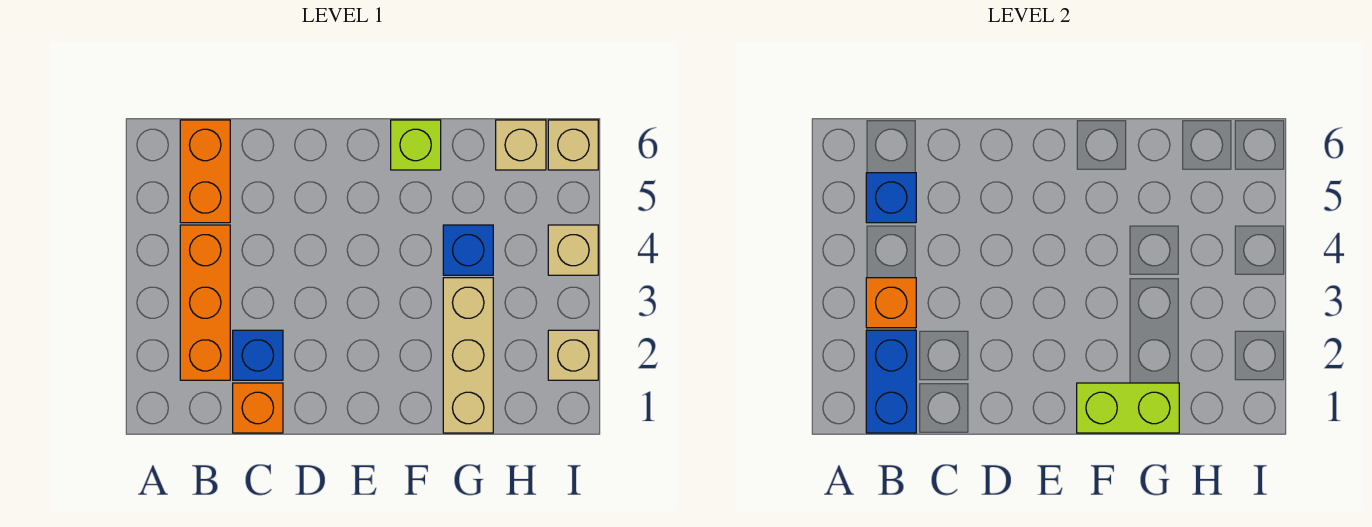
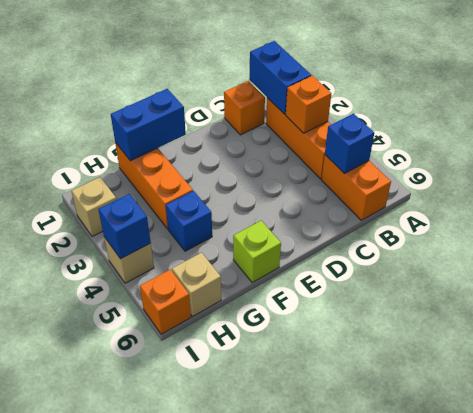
blue 1x1 brick [233,330,283,380] -> blue 1x1 brick moved to [98,194,151,259]
lime 1x2 brick [1077,383,1179,433] -> blue 1x2 brick [111,89,186,161]
tan 1x3 brick [443,278,493,433] -> orange 1x3 brick [115,143,193,229]
tan 1x1 brick [548,120,598,170] -> orange 1x1 brick [140,270,191,334]

